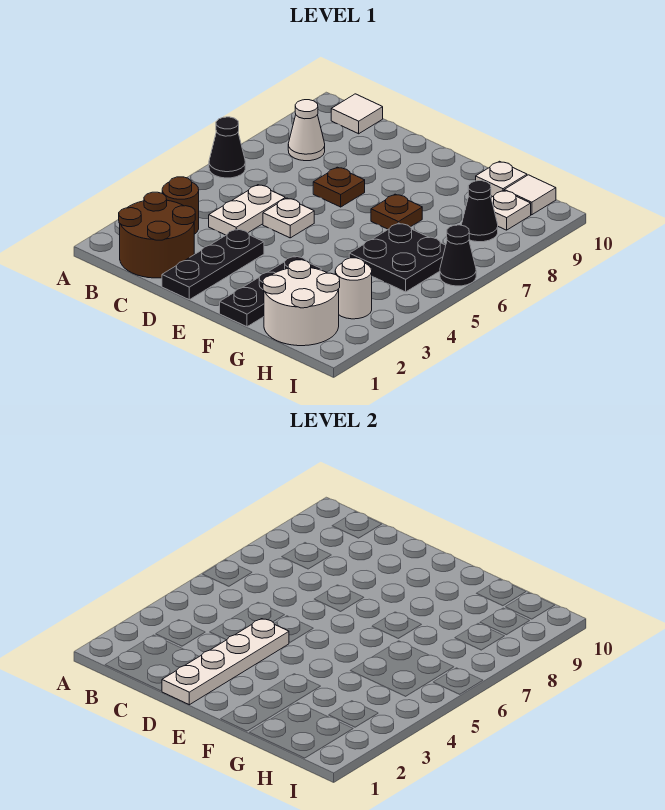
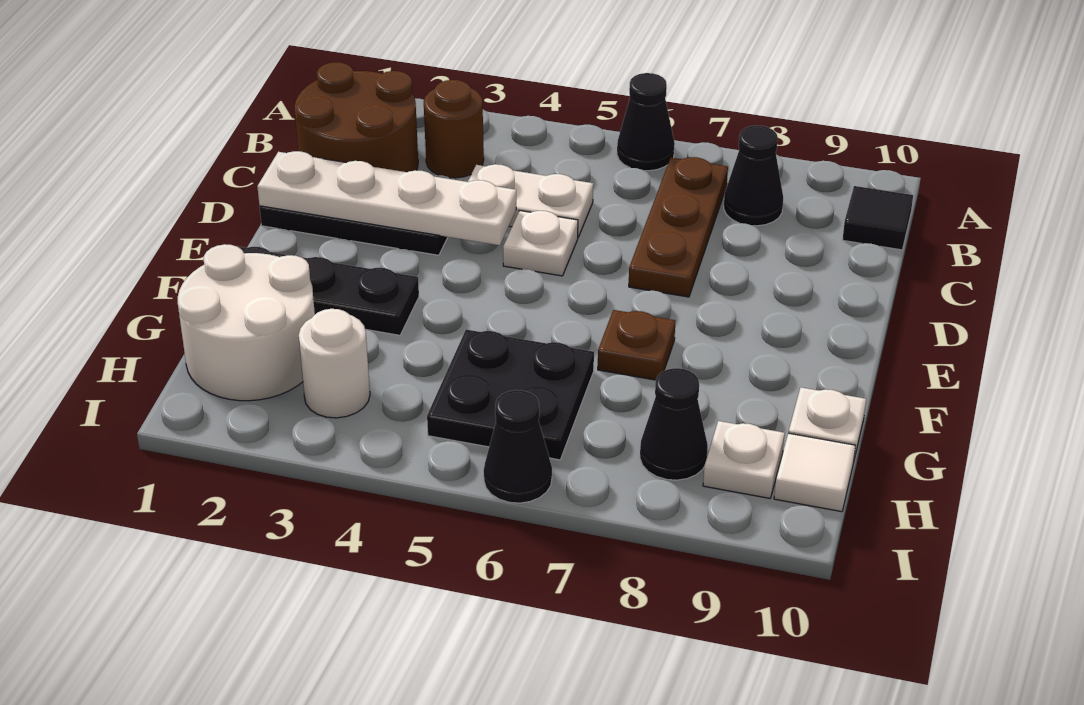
white 1x1 cone [288,100,325,161] -> black 1x1 cone [724,125,783,226]
white 1x1 tile [331,94,383,134] -> black 1x1 tile [843,186,913,250]
brown 1x1 plate [313,167,365,207] -> brown 1x3 plate [629,157,728,297]

